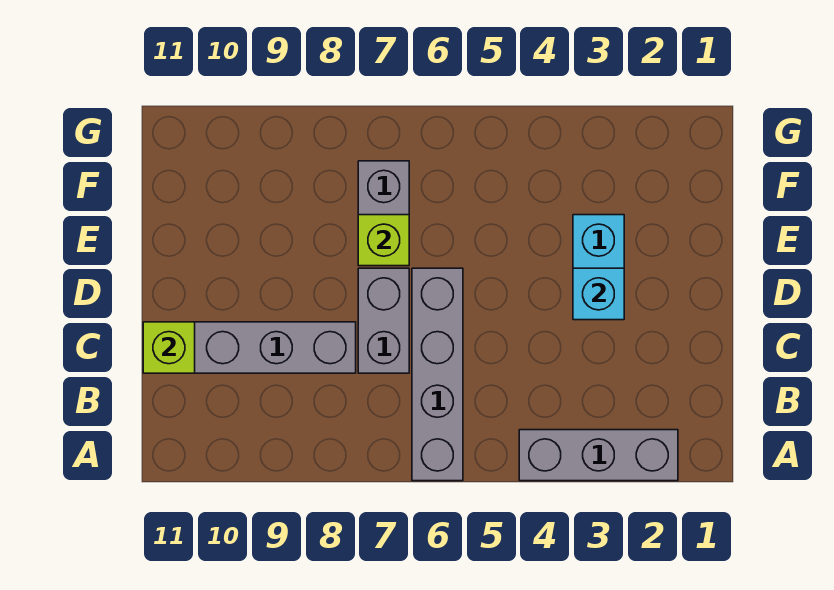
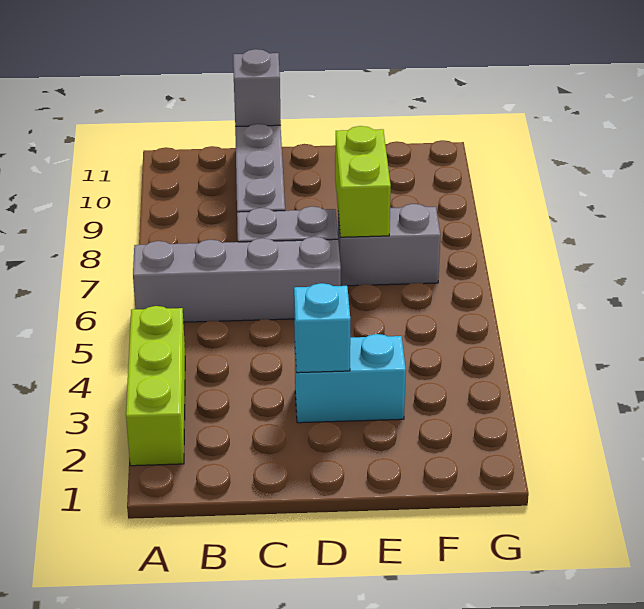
grey 1x3 brick [519,430,678,481] -> lime 1x3 brick [126,306,185,466]
lime 1x1 brick [143,322,195,373] -> grey 1x1 brick [233,49,281,126]
lime 1x1 brick [358,215,409,266] -> lime 1x2 brick [335,126,391,237]

